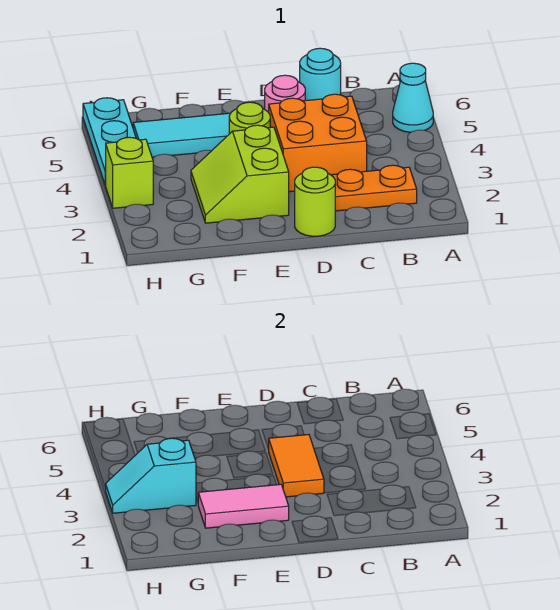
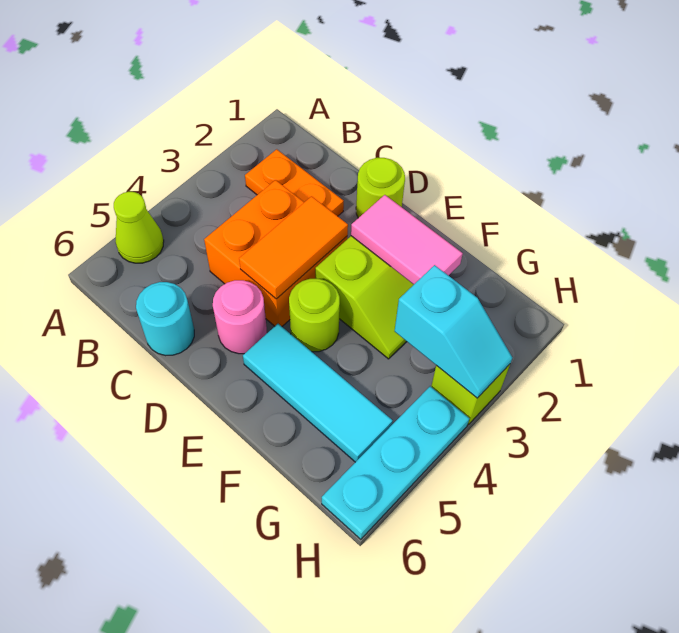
cyan 1x1 cone [393,63,433,132] -> lime 1x1 cone [114,192,164,263]

